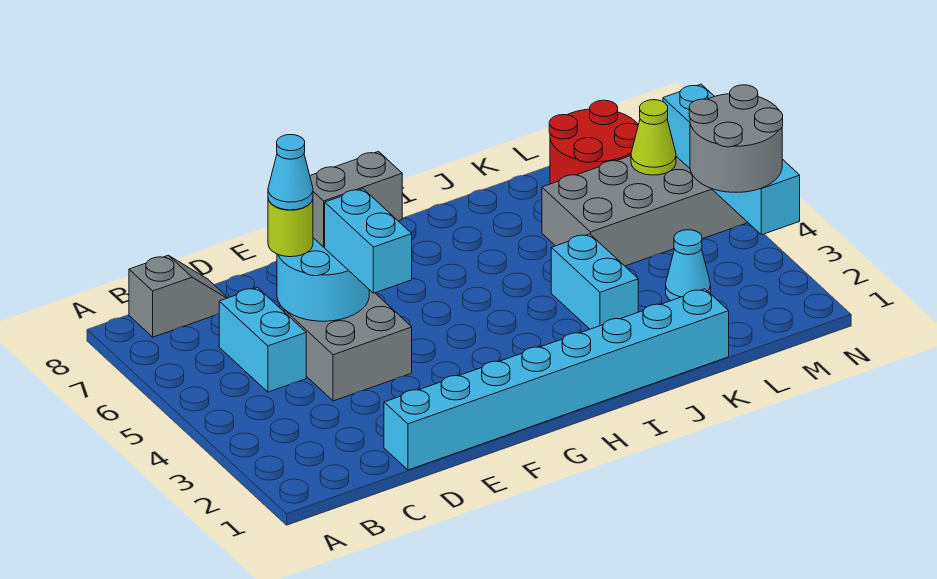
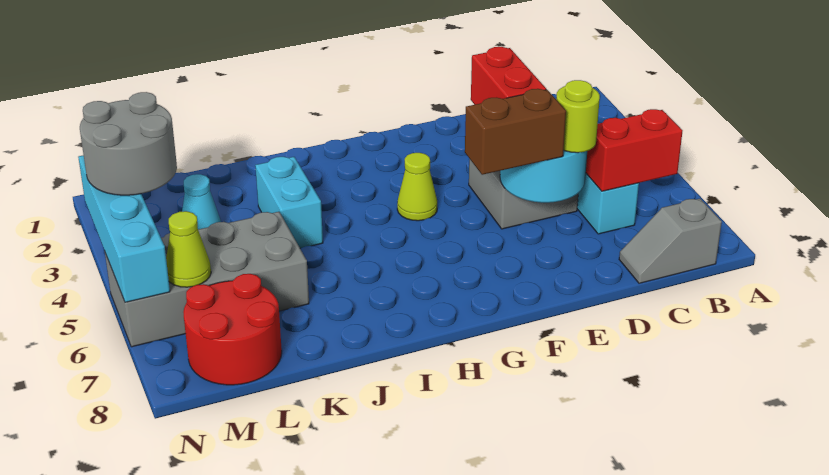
none -> red 1x2 brick [586,109,683,191]
cyan 1x8 brick [384,289,729,470] -> none
cyan 1x1 cone [268,135,313,210] -> none
cyan 1x2 brick [325,189,412,293] -> red 1x2 brick [471,47,546,105]
grey 1x2 brick [310,151,402,247] -> brown 1x2 brick [465,89,566,175]
none -> lime 1x1 cone [397,153,437,221]

